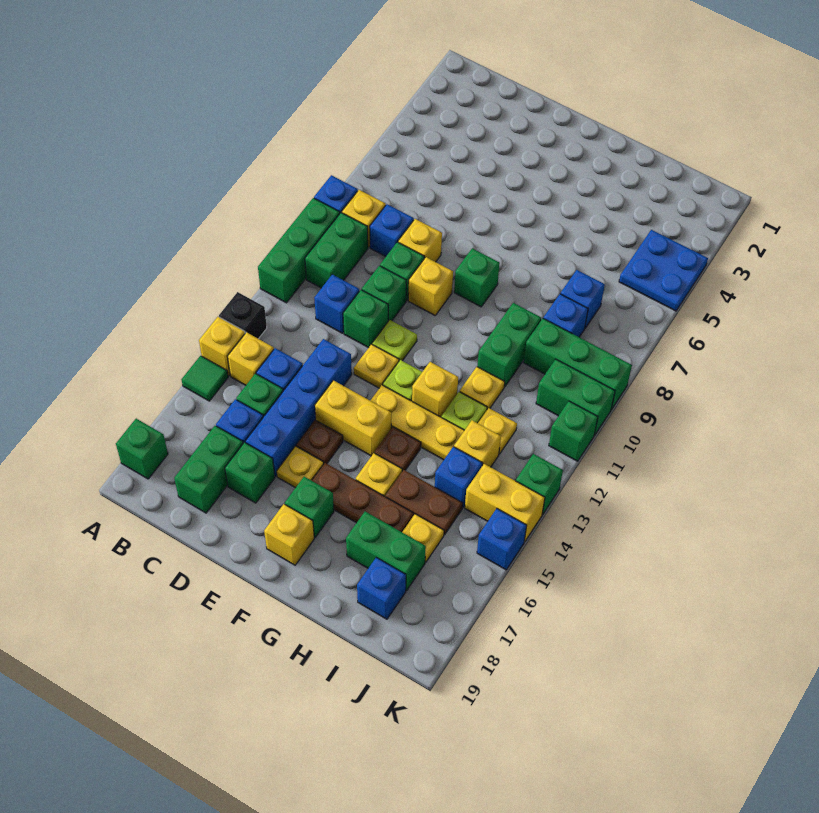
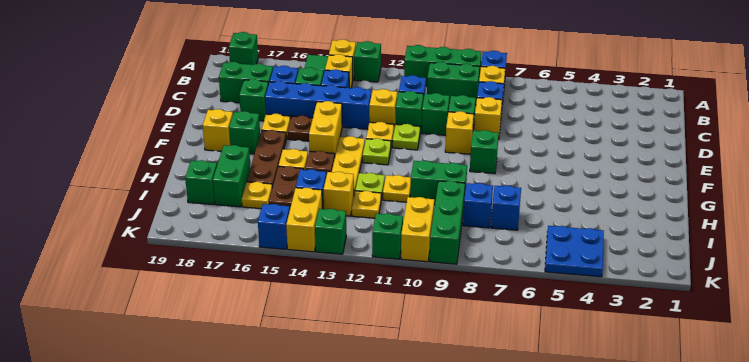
black 1x1 brick [219,292,267,339] -> green 1x1 brick [354,41,381,82]
yellow 1x1 brick [412,362,458,417] -> yellow 1x1 brick moved to [369,89,397,129]
blue 1x1 brick [357,557,406,619] -> green 1x1 brick [185,160,217,205]
green 1x2 brick [536,359,615,435] -> yellow 1x2 brick [401,197,434,262]

